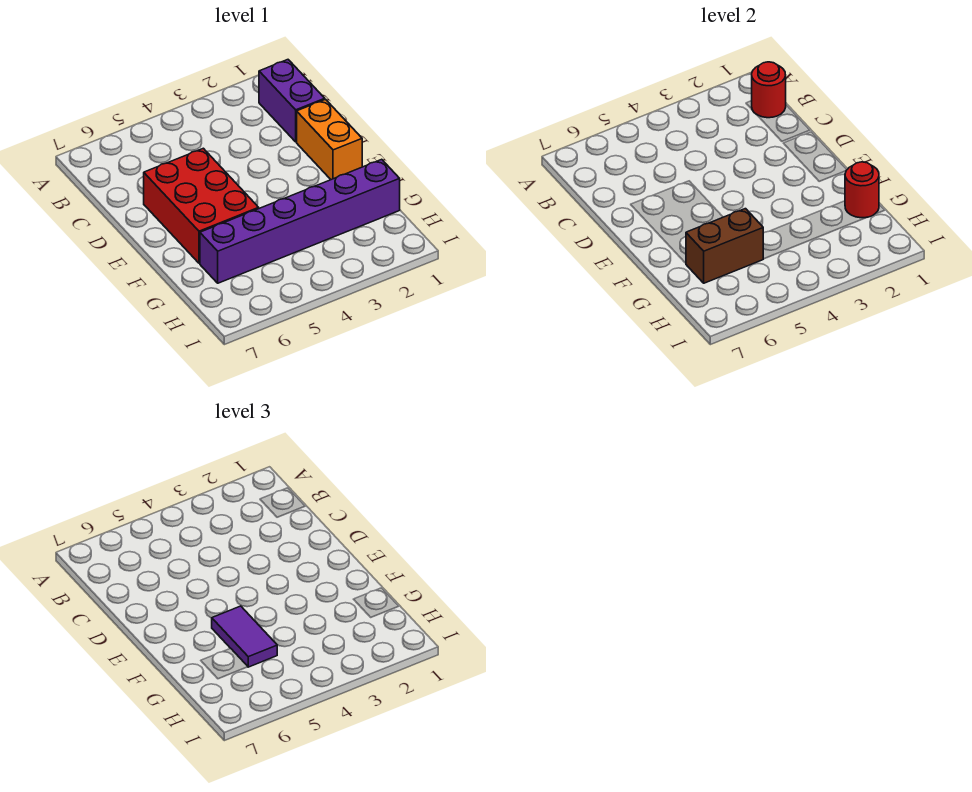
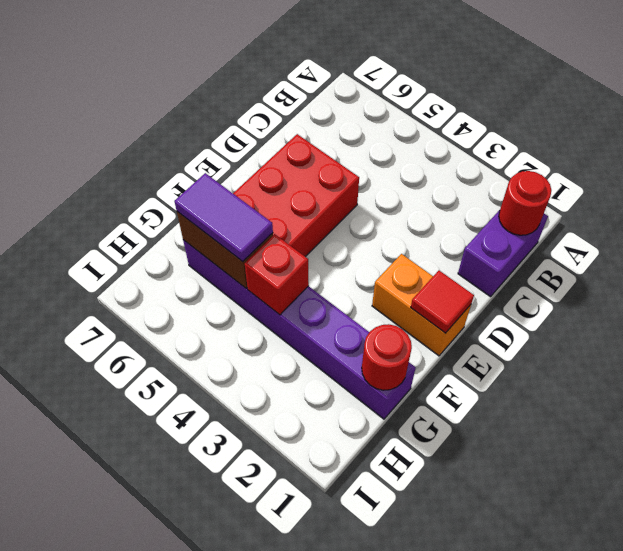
orange 1x2 brick [297,99,362,180] -> orange 1x2 brick turned to [372,254,471,356]
none -> red 1x1 tile [411,271,474,333]
purple 1x2 tile [212,606,277,667] -> purple 1x2 tile turned to [174,173,273,261]
none -> red 1x1 brick [245,234,309,315]

